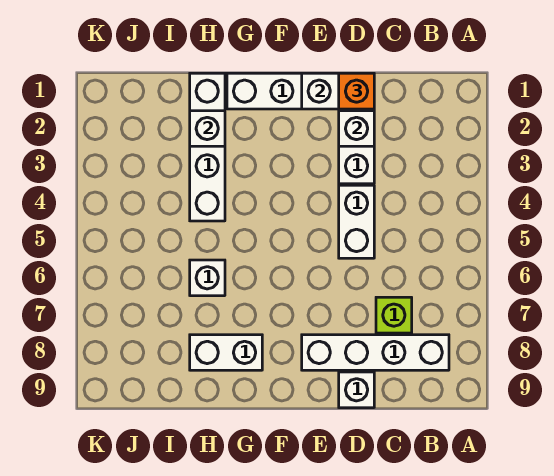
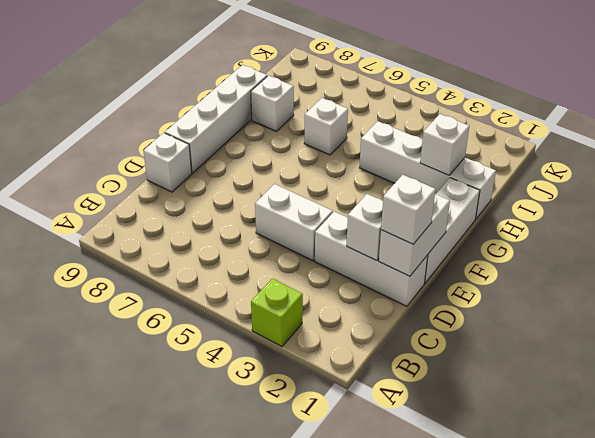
white 1x4 brick [302,335,449,370] -> white 1x4 brick moved to [165,65,267,173]
lime 1x1 brick [376,297,412,333] -> lime 1x1 brick moved to [251,278,303,347]
orange 1x1 brick [339,73,374,109] -> white 1x1 brick [381,175,436,244]
white 1x2 brick [190,335,262,370] -> white 1x1 brick [251,76,294,131]

